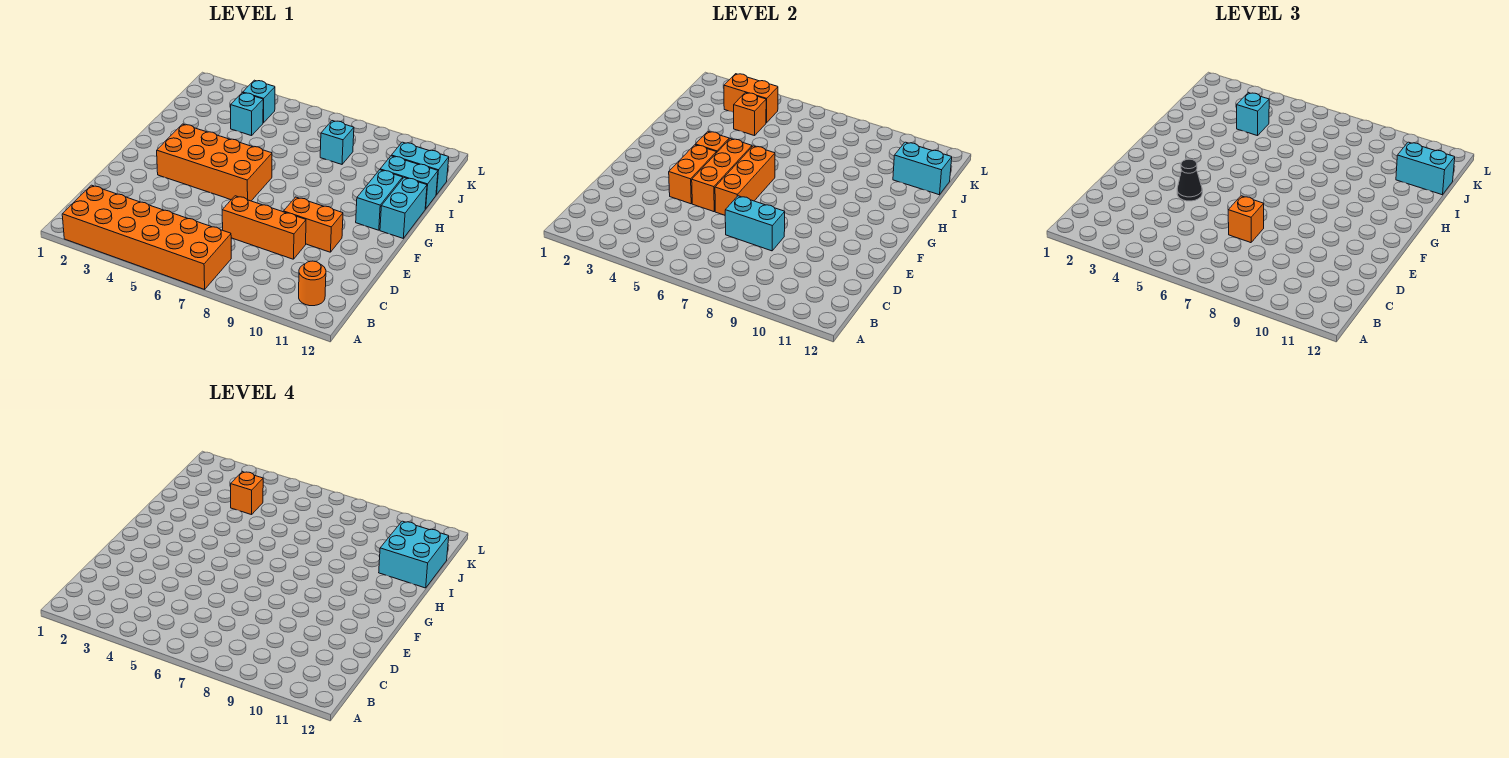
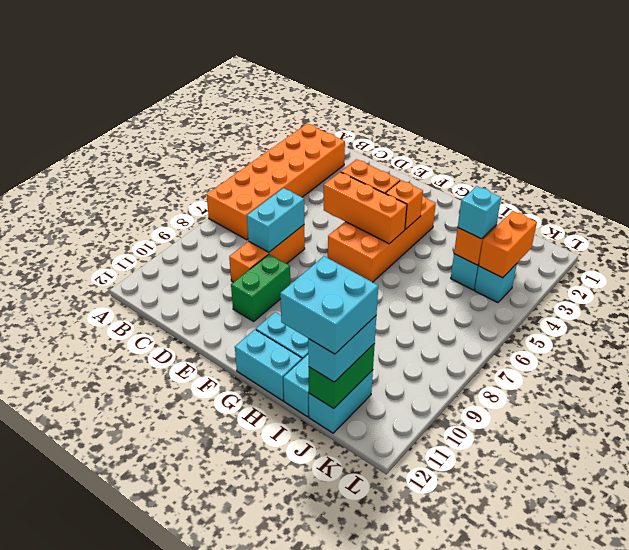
orange 1x1 round brick [299,261,326,306] -> none
orange 1x1 brick [1228,196,1264,243] -> none
black 1x1 cone [1177,159,1202,201] -> none
orange 1x3 brick [715,146,775,215] -> none
orange 1x2 brick [284,197,343,252] -> green 1x2 brick [231,254,290,321]
orange 1x1 brick [231,472,263,515] -> none
cyan 1x1 brick [320,121,354,164] -> none
cyan 1x2 brick [893,142,952,195] -> green 1x2 brick [309,343,375,408]

